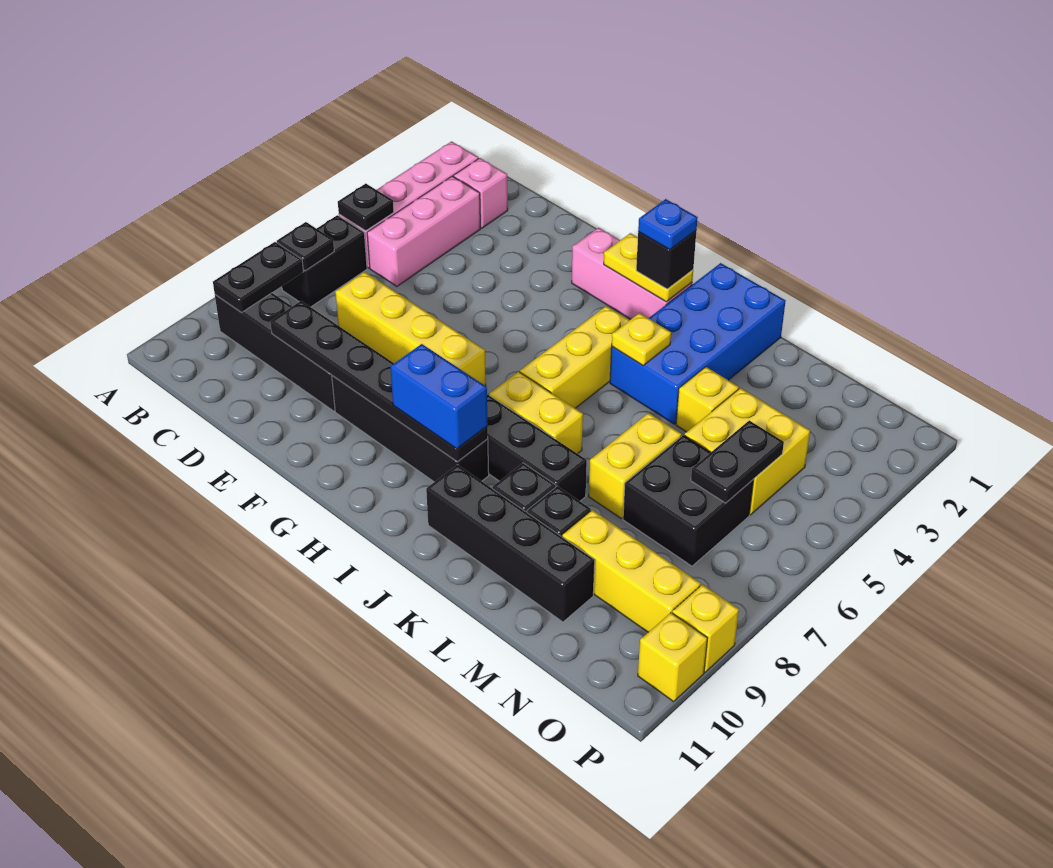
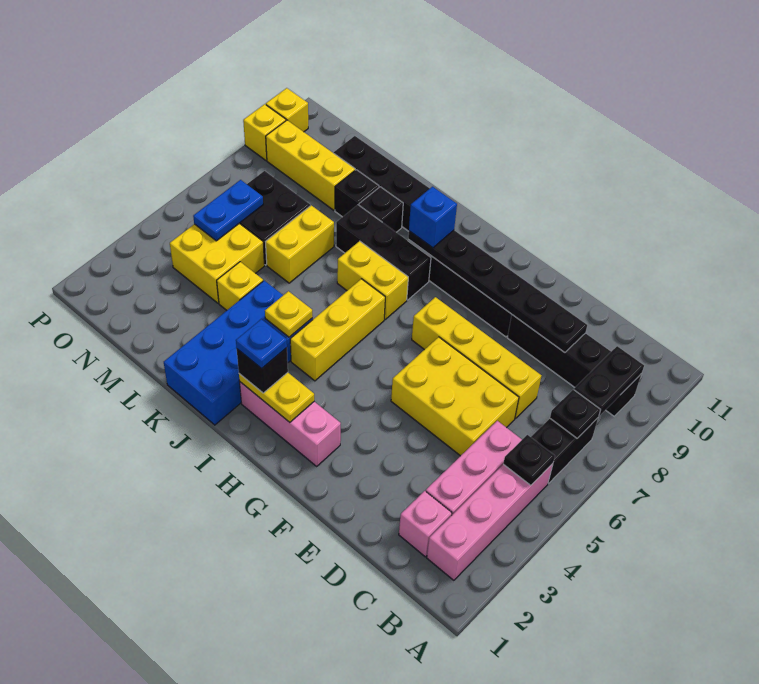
none -> yellow 2x3 brick [391,337,519,456]
blue 1x2 brick [390,344,488,449] -> blue 1x1 brick [409,187,457,248]
black 1x2 plate [691,421,784,503] -> blue 1x2 plate [193,180,263,241]

